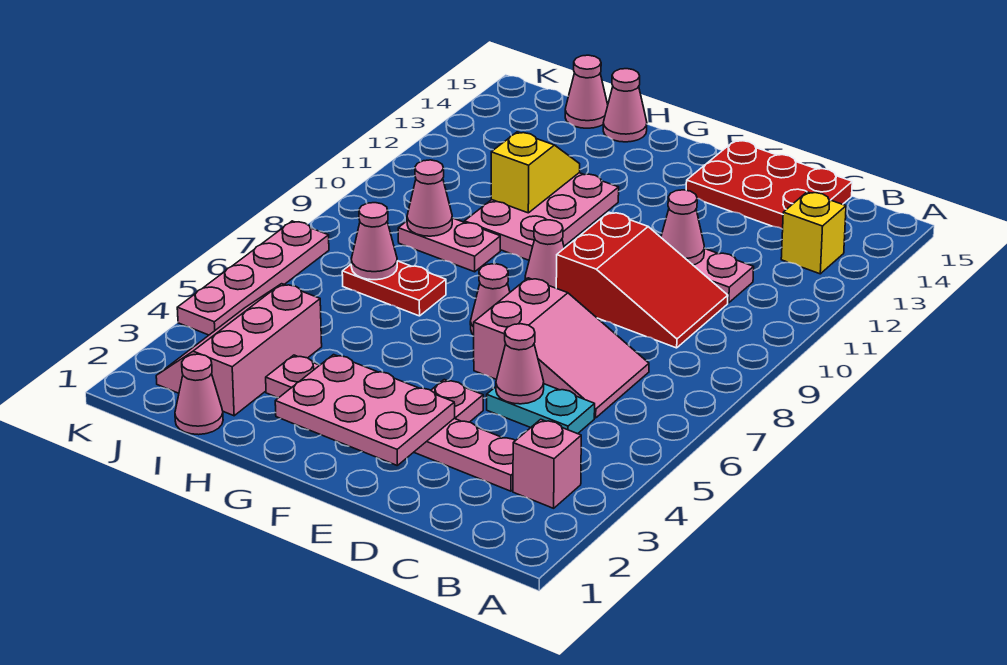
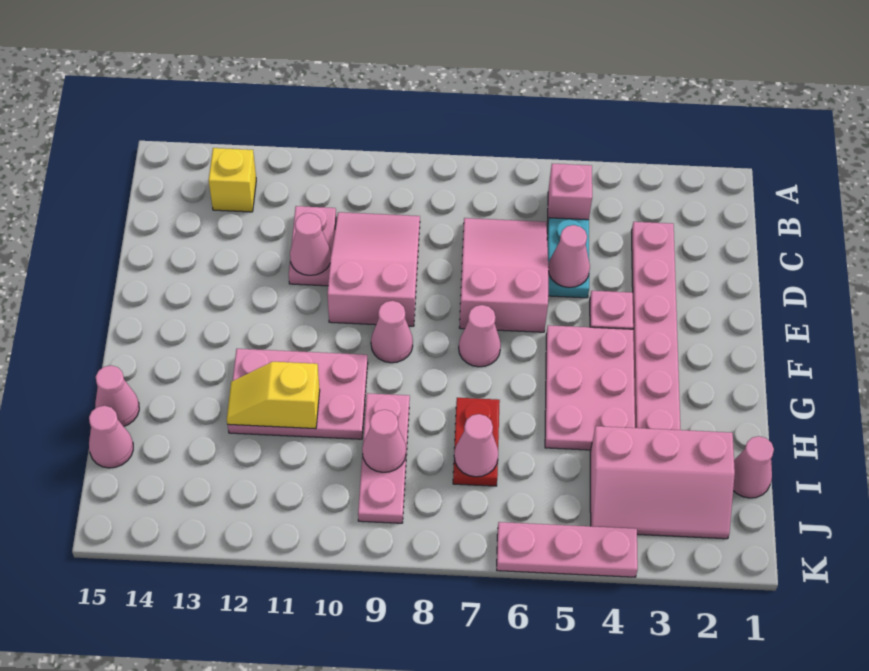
pink 1x1 brick [513,419,581,508] -> pink 1x1 brick moved to [548,164,592,220]
red 2x3 slope [556,212,728,348] -> pink 2x3 slope [327,212,420,326]
red 2x3 plate [686,140,852,229] -> none
pink 2x3 plate [275,355,455,465] -> pink 2x3 plate moved to [545,325,635,450]
pink 1x2 plate [398,218,500,272] -> pink 1x3 plate [358,393,410,523]
pink 1x4 plate [177,221,329,335] -> pink 1x3 plate [497,522,638,577]

